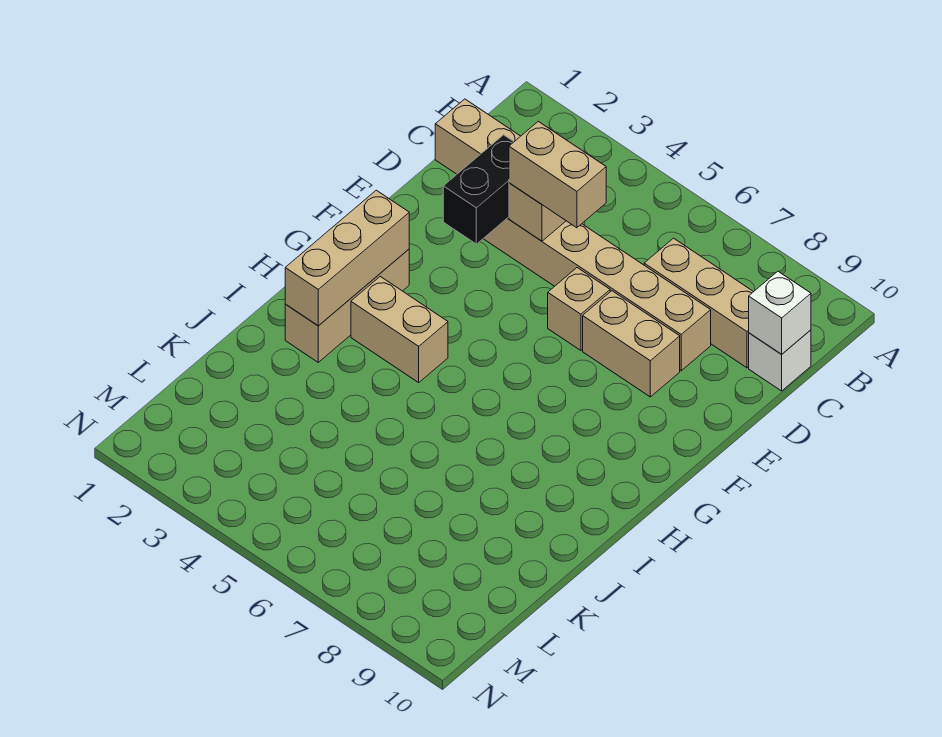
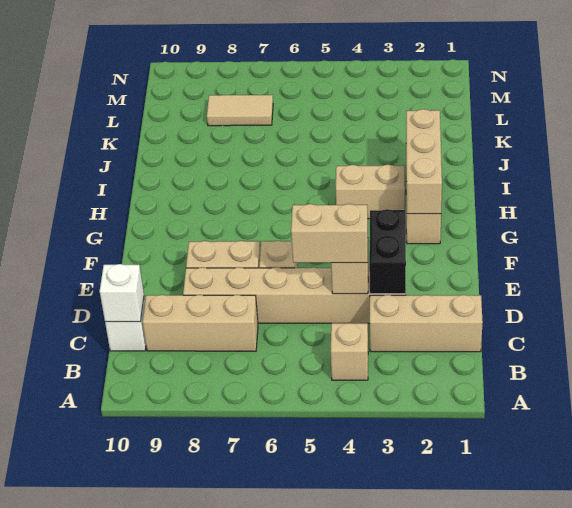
none -> tan 1x1 brick [331,323,368,380]
none -> tan 1x2 tile [207,95,273,126]

